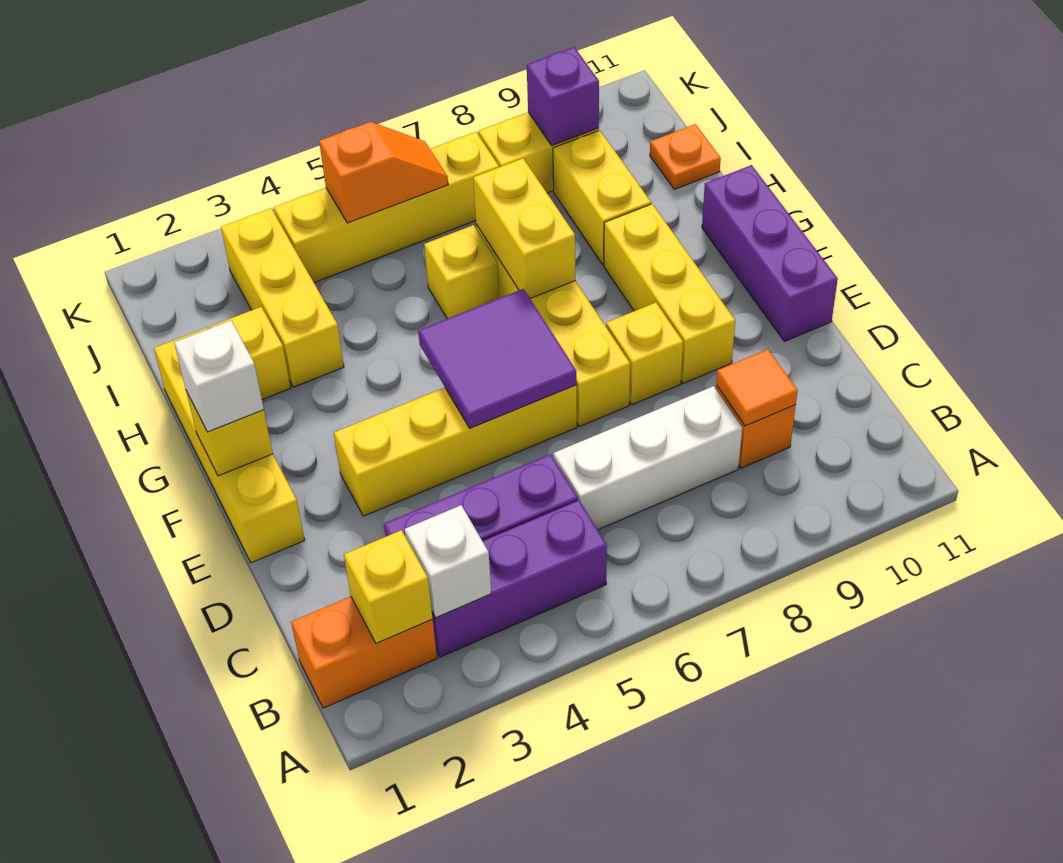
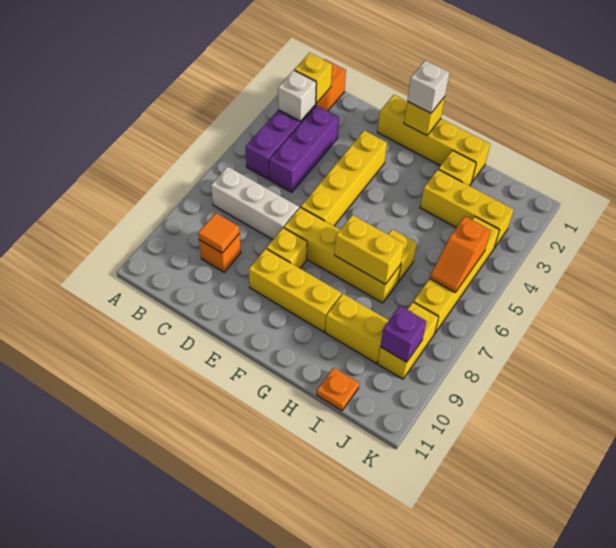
white 1x3 brick [553,386,742,530] -> white 1x3 brick turned to [211,166,299,240]
purple 2x2 tile [418,289,577,428] -> none
purple 1x3 brick [702,165,838,341] -> none

